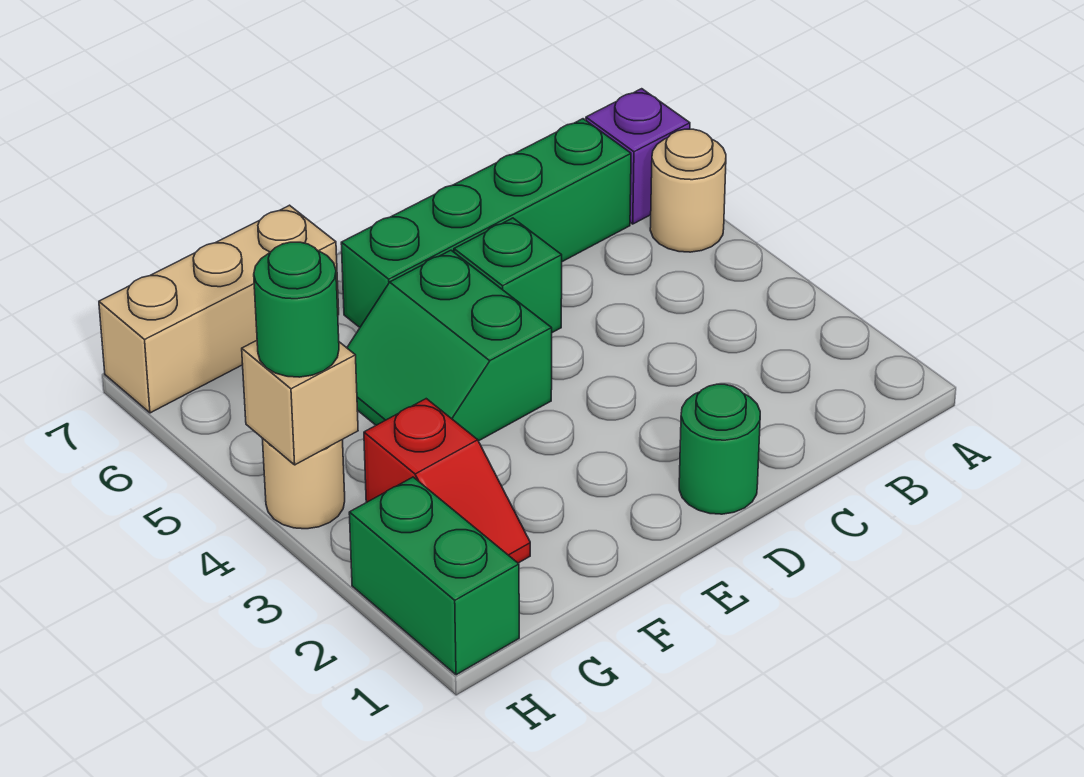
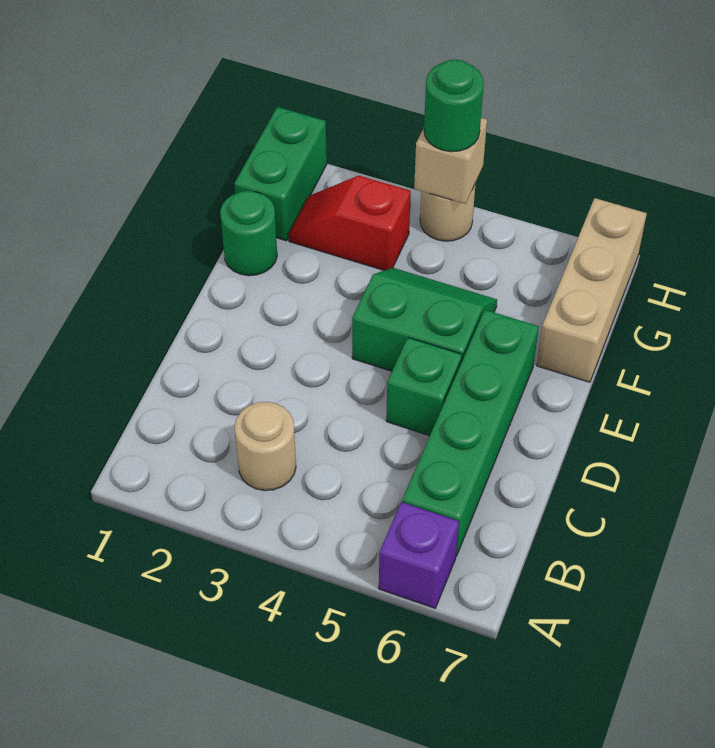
tan 1x1 round brick [650,129,726,252] -> tan 1x1 round brick moved to [235,402,296,491]
green 1x1 round brick [679,384,760,514] -> green 1x1 round brick moved to [220,191,277,276]
green 1x2 brick [349,477,519,675] -> green 1x2 brick turned to [234,107,327,241]

